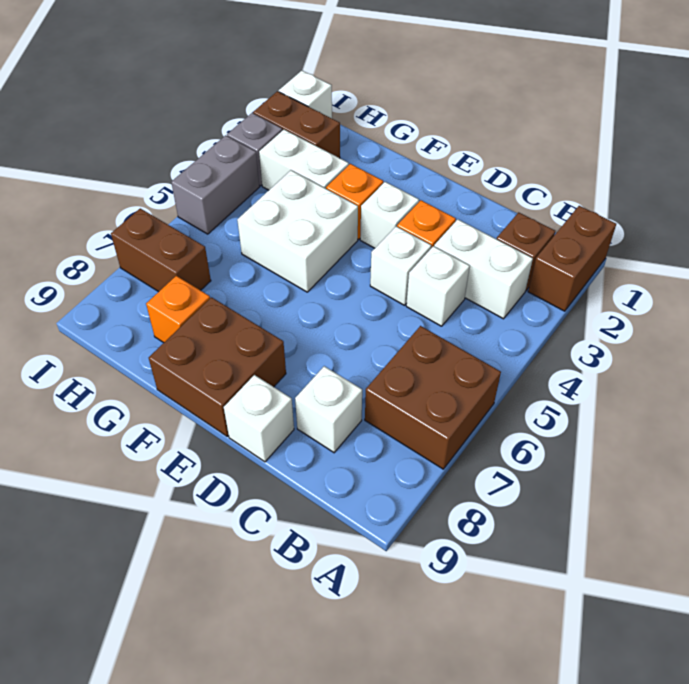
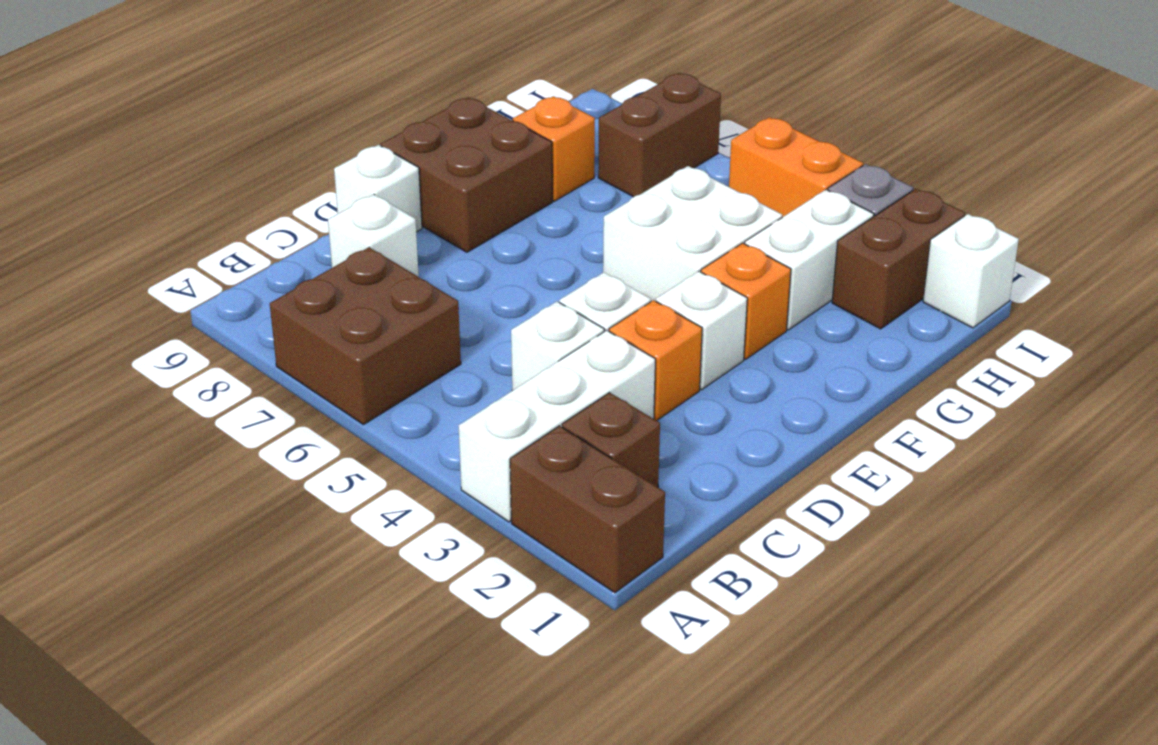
white 1x2 brick [434,219,533,319] -> white 1x3 brick [459,330,655,522]
grey 1x2 brick [171,135,260,234] -> orange 1x2 brick [729,117,863,217]

